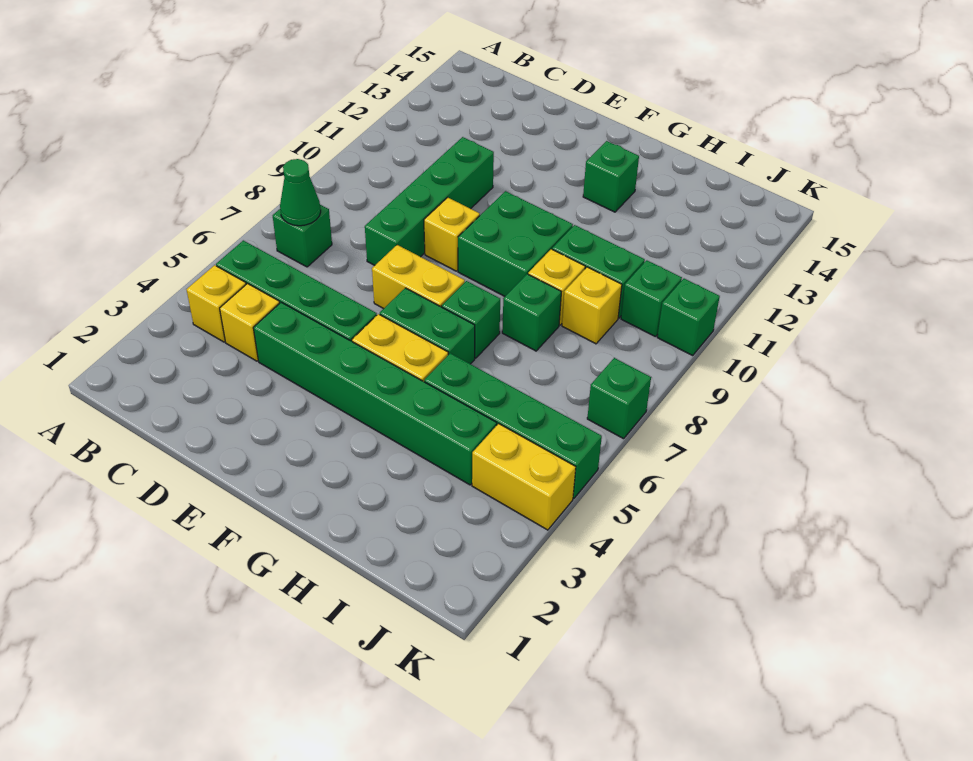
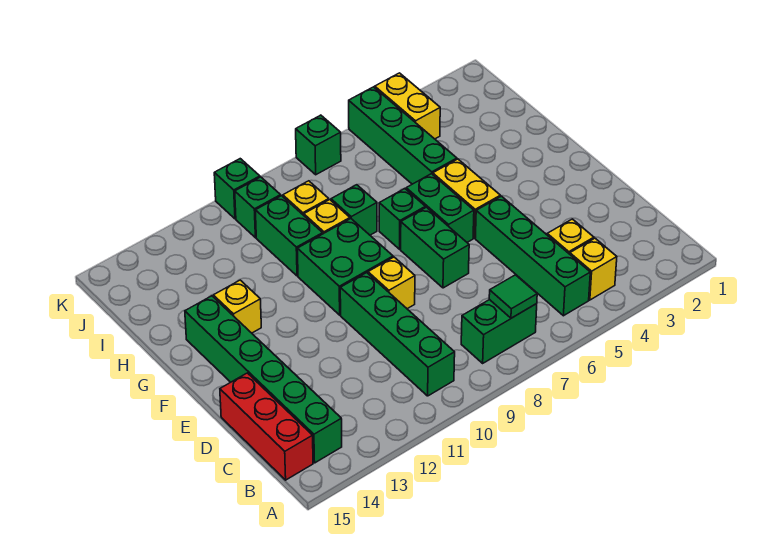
green 1x1 brick [273,205,332,267] -> green 1x2 brick [461,300,537,363]
green 1x1 cone [280,159,321,226] -> green 1x1 tile [489,275,537,318]
none -> red 1x3 brick [220,373,313,480]
green 1x6 brick [253,302,497,485] -> green 1x6 brick moved to [185,296,342,463]
green 1x4 brick [365,137,494,266] -> green 1x4 brick turned to [340,273,455,396]
yellow 1x2 brick [372,245,465,309] -> green 1x2 brick [401,207,469,288]
green 1x1 brick [583,141,639,212] -> yellow 1x1 brick [213,280,261,333]

